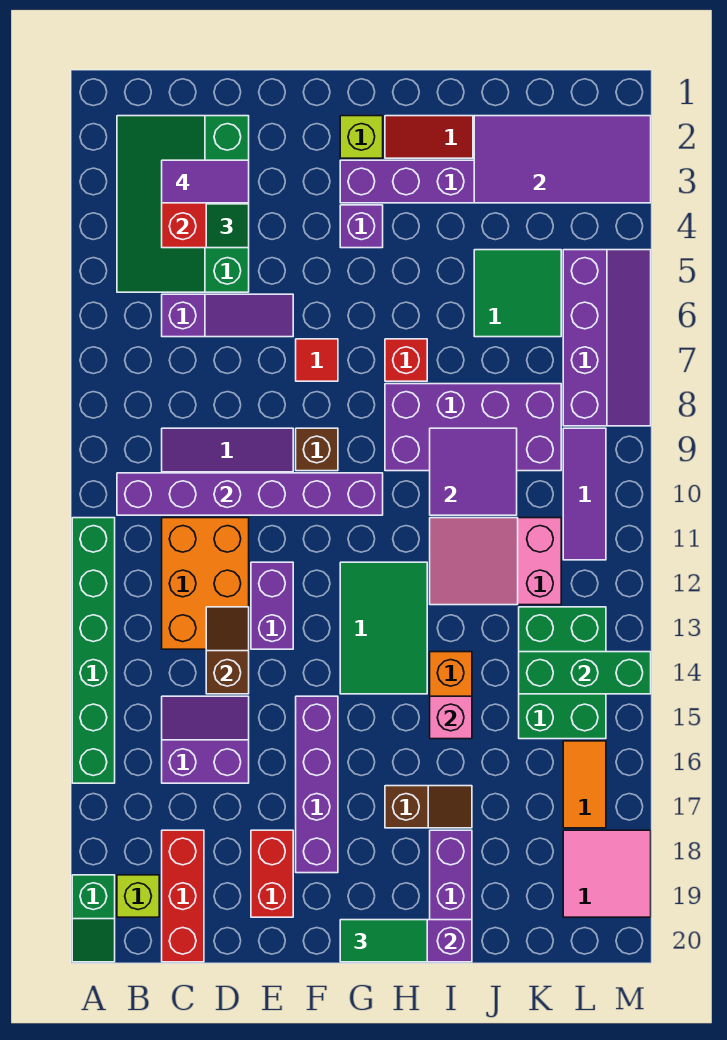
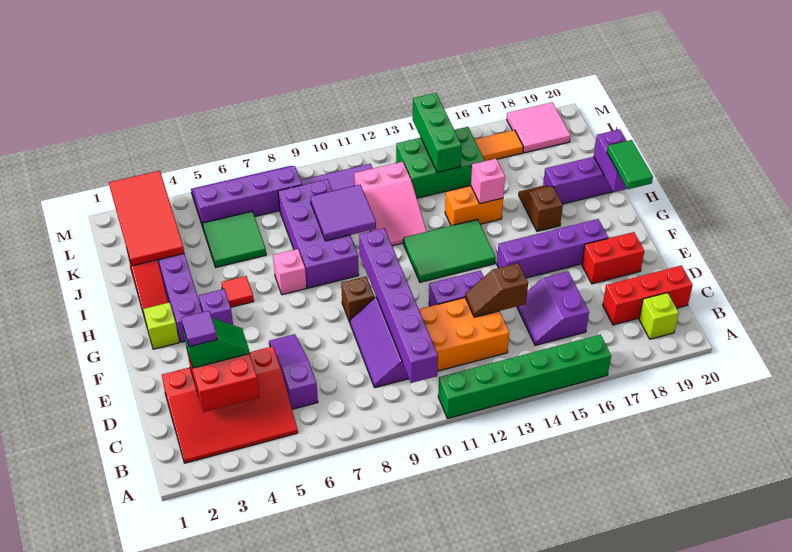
green 1x2 slope [72,875,115,962] -> none
green 3x4 slope [117,116,249,292] -> red 3x4 slope [162,346,298,463]
purple 1x2 tile [162,160,249,203] -> purple 1x1 tile [181,311,217,347]
red 1x1 tile [296,339,338,381] -> red 1x1 tile moved to [221,276,254,307]
red 1x1 brick [385,339,427,381] -> pink 1x1 brick [273,249,307,295]
purple 2x4 tile [474,116,651,203] -> red 2x4 tile [109,171,184,266]

